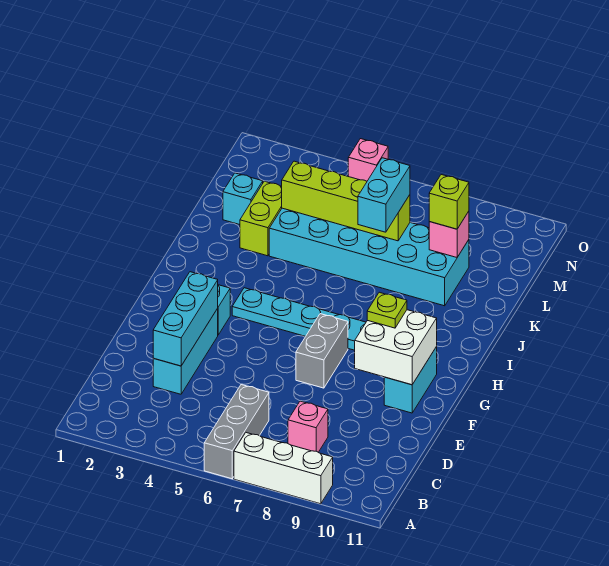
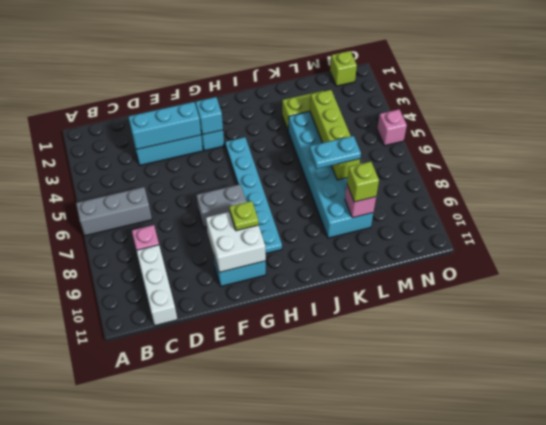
white 1x3 brick [234,433,333,504] -> white 1x3 brick moved to [136,245,178,326]
cyan 1x2 brick [358,158,410,232] -> cyan 1x2 plate [309,136,361,169]
cyan 1x1 brick [223,173,263,225] -> cyan 1x1 brick moved to [196,97,223,135]
none -> lime 1x1 brick [330,51,357,86]

